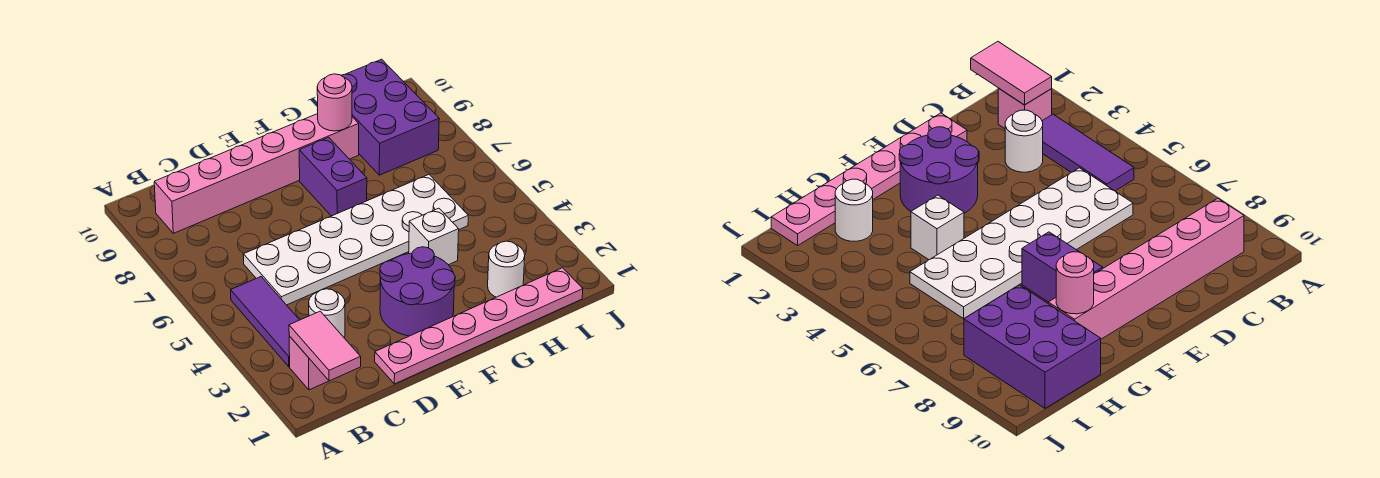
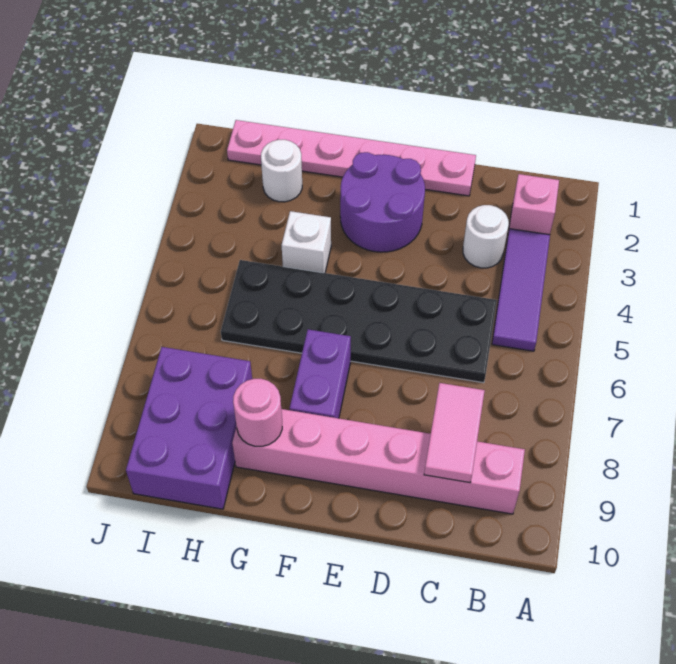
pink 1x2 tile [289,311,361,381] -> pink 1x2 tile moved to [424,383,485,483]
white 2x6 plate [243,175,468,305] -> black 2x6 plate [221,260,497,383]

